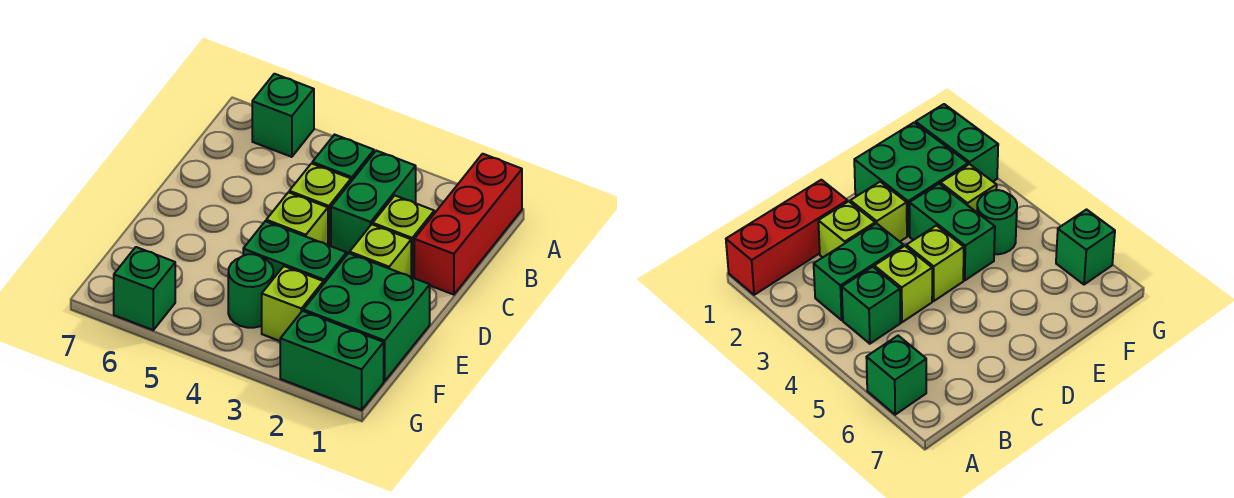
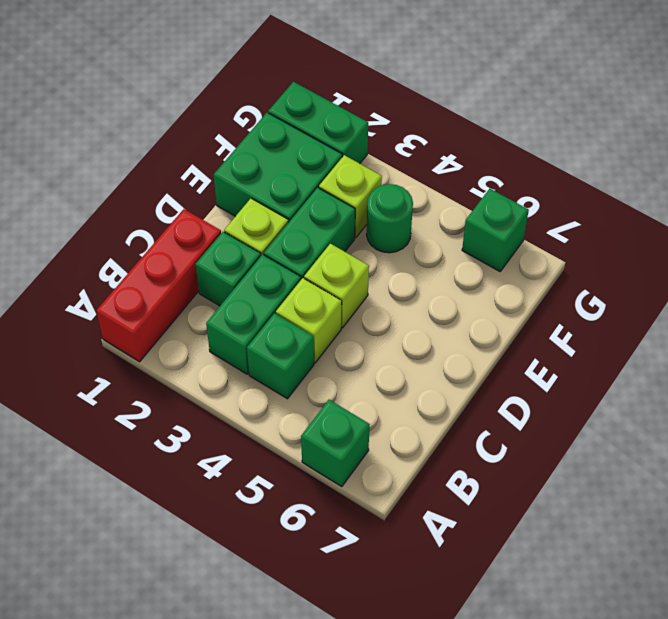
lime 1x1 brick [373,196,434,278] -> green 1x1 brick [196,232,261,306]
green 1x2 brick [243,221,347,284] -> green 1x2 brick turned to [264,188,355,279]

